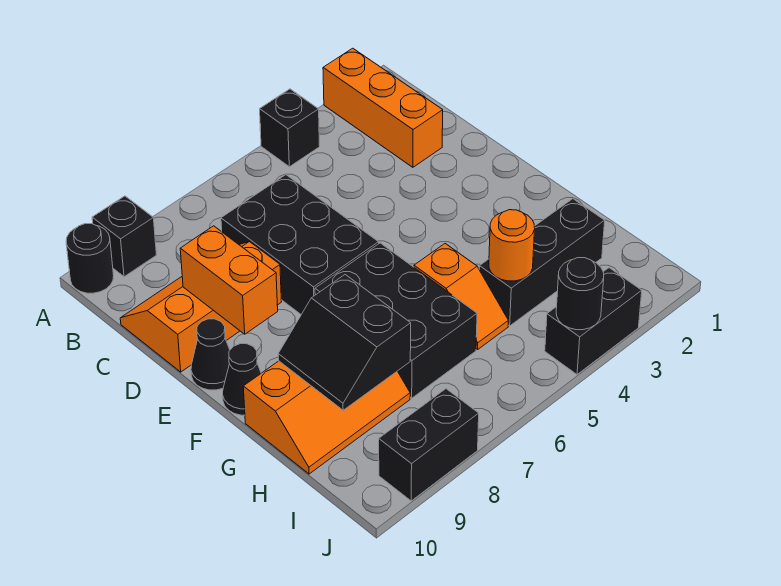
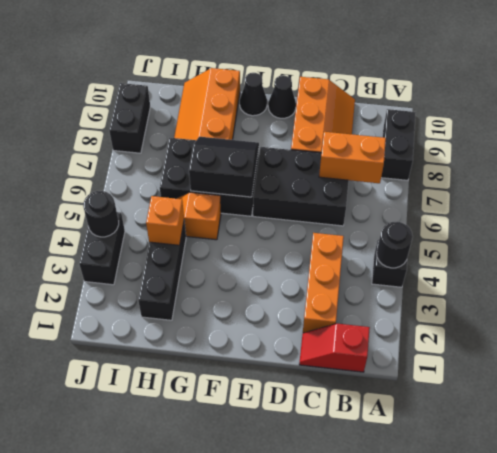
orange 1x3 brick [323,48,443,167] -> orange 1x3 brick turned to [303,233,344,333]
black 1x1 brick [92,196,156,277] -> black 1x2 brick [381,109,416,180]
black 1x1 round brick [66,224,114,293] -> black 1x1 round brick moved to [377,222,413,268]
none -> red 1x2 slope [299,324,370,372]
orange 1x2 brick [180,226,278,334] -> orange 1x2 brick moved to [319,132,386,183]
black 2x2 slope [278,275,411,410] -> black 2x2 slope moved to [189,137,259,197]
orange 1x1 round brick [489,210,535,281] -> orange 1x1 brick [146,196,184,245]

